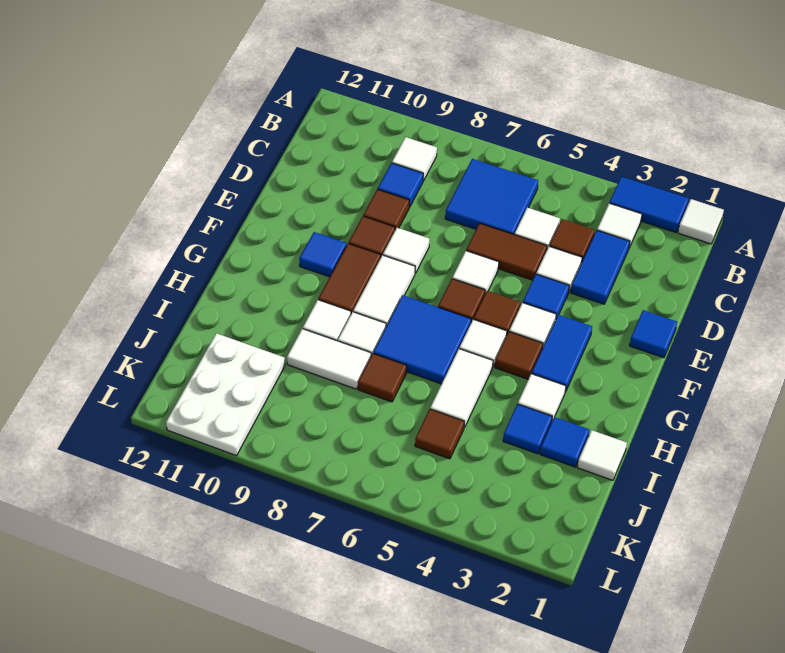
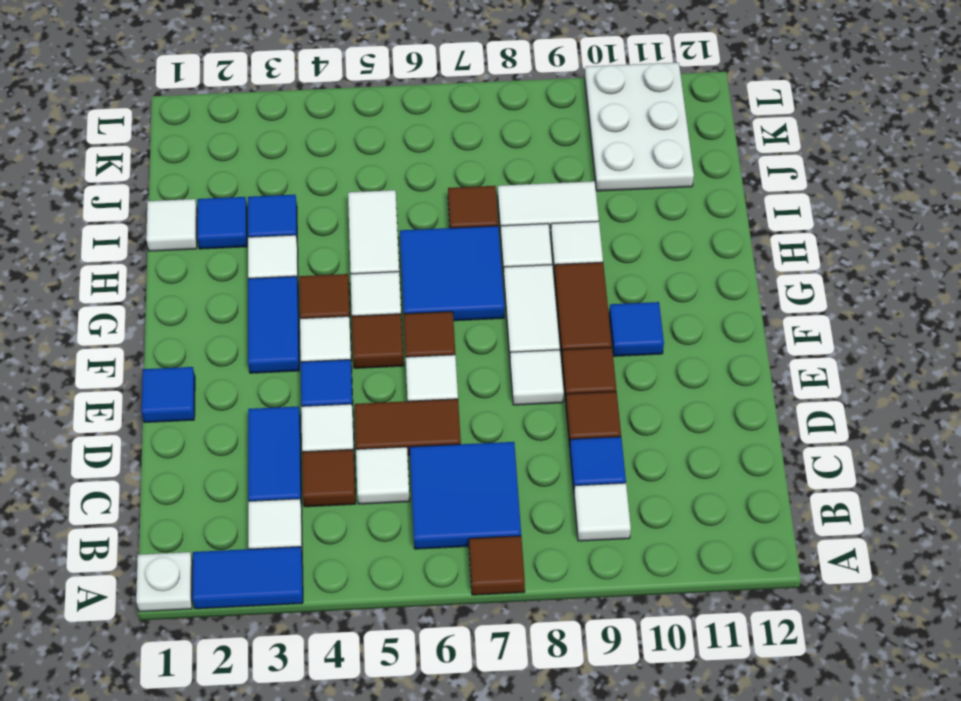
white 1x1 tile [678,199,724,244] -> white 1x1 plate [136,552,193,612]
brown 1x1 tile [415,409,464,459] -> brown 1x1 tile moved to [469,536,525,595]

